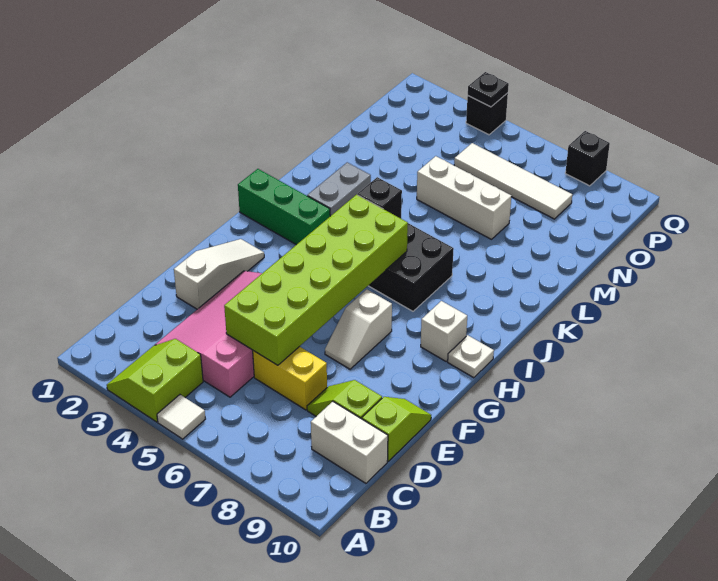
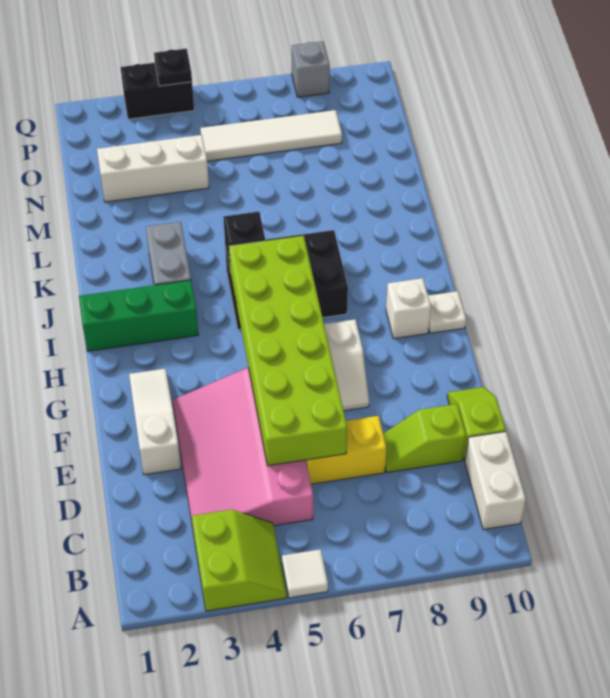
lime 2x2 slope [107,339,203,422] -> lime 2x2 slope turned to [192,510,287,611]
white 1x2 brick [311,401,388,483] -> white 1x2 brick turned to [465,432,526,529]
white 1x3 brick [417,156,511,239] -> white 1x3 brick moved to [97,135,209,202]
black 1x1 brick [466,93,508,135] -> black 1x2 brick [121,63,194,119]
black 1x1 brick [565,131,610,186] -> grey 1x1 brick [292,41,330,97]

